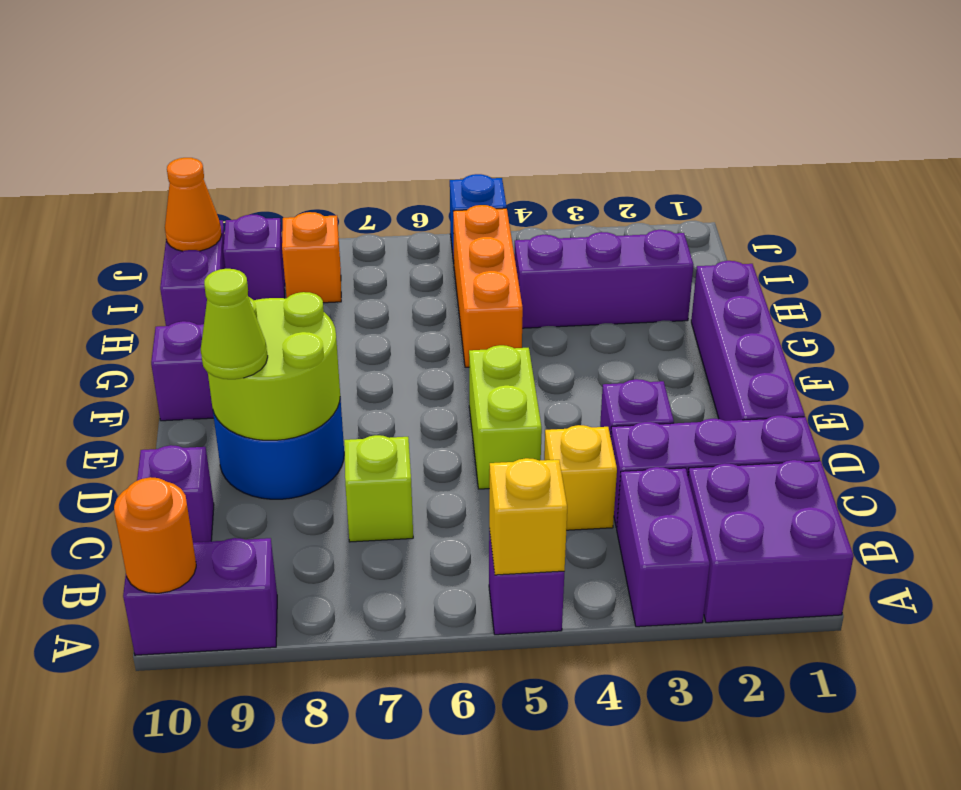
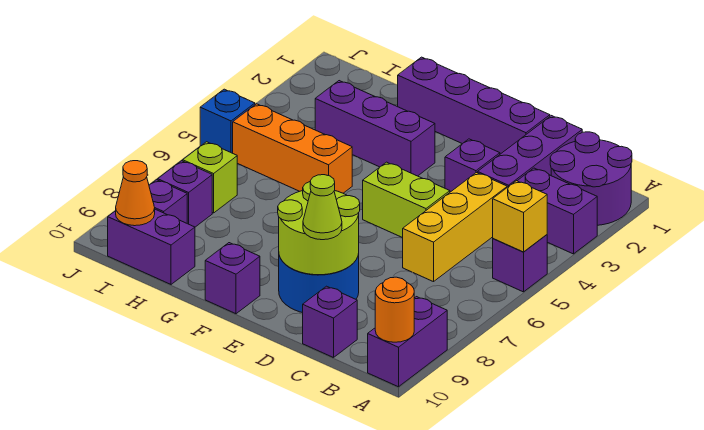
purple 2x2 brick [688,460,854,623] -> purple 2x2 round brick [550,132,632,225]
yellow 1x1 brick [544,425,617,530] -> yellow 1x3 brick [403,173,507,282]
lime 1x1 brick [344,435,413,542] -> lime 1x1 brick moved to [183,142,237,213]
purple 1x3 brick [514,230,693,328] -> purple 1x3 brick turned to [315,81,435,176]
orange 1x1 brick [282,212,341,303] -> purple 1x1 brick [158,161,212,227]

